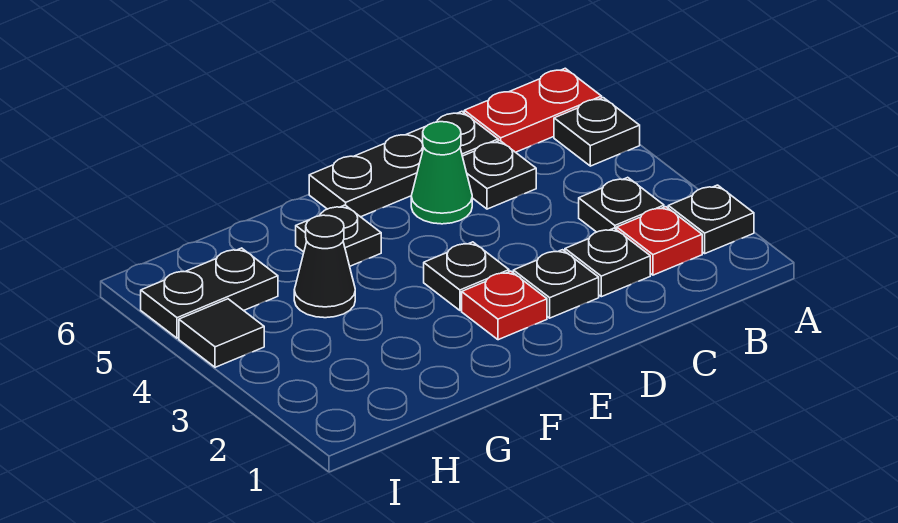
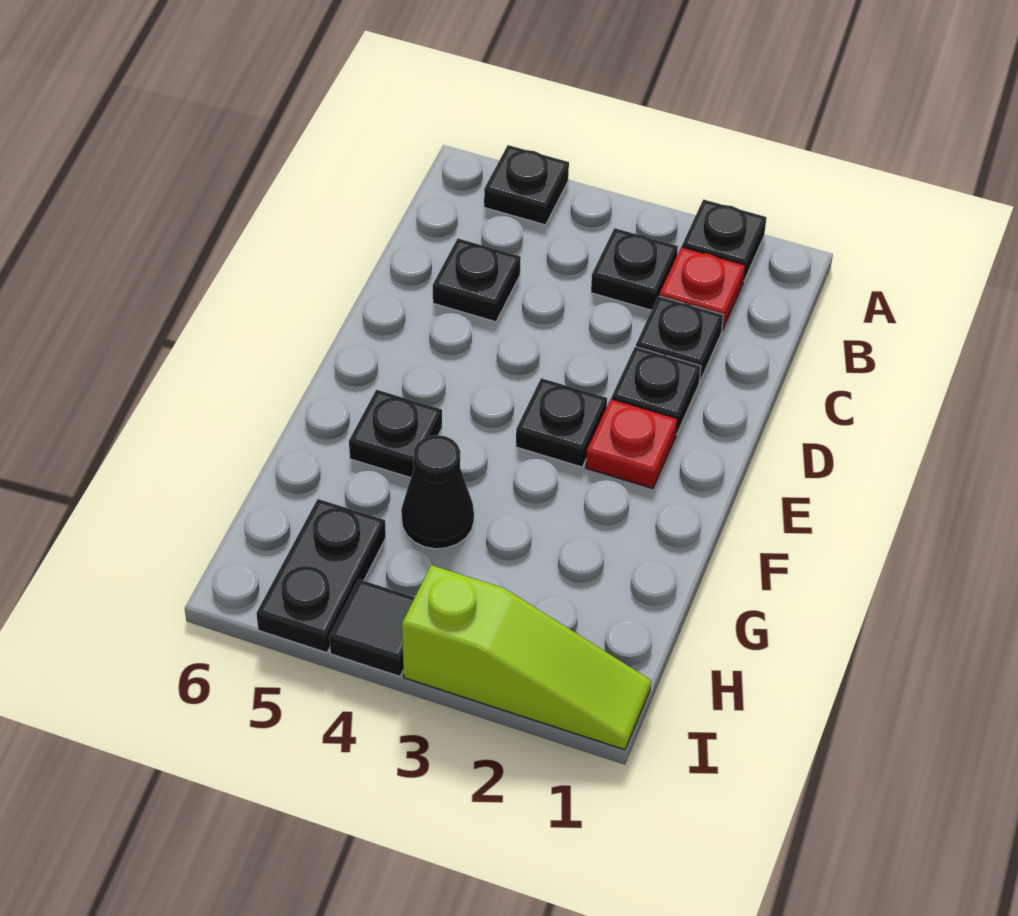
red 1x2 plate [464,68,602,152] -> none
black 1x3 plate [309,111,498,217] -> none
green 1x1 cone [411,122,472,224] -> none
none -> lime 1x3 slope [402,565,651,750]

